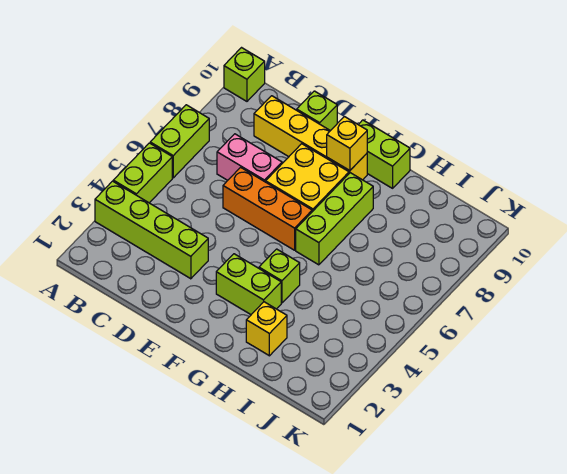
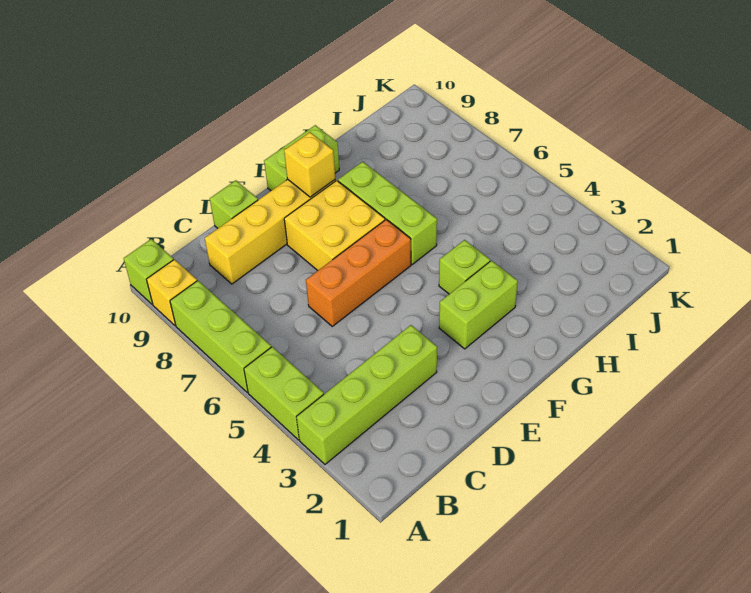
lime 1x2 brick [150,105,209,178] -> lime 1x3 brick [170,281,271,393]
pink 1x2 brick [217,134,282,182] -> none
yellow 1x1 brick [246,302,287,356] -> yellow 1x1 brick moved to [147,259,197,326]

